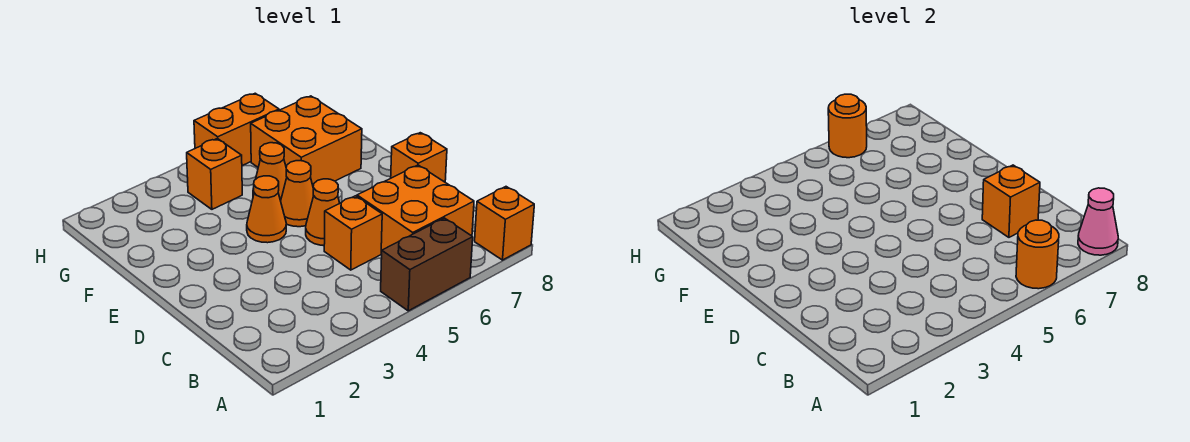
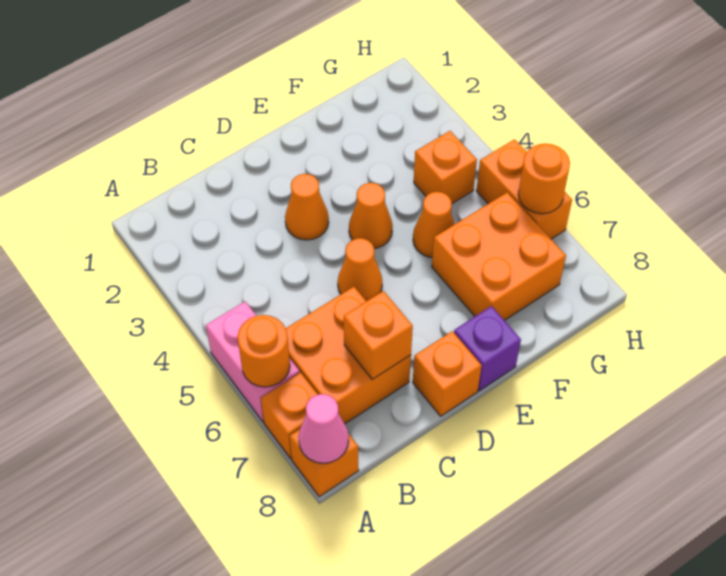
brown 1x2 brick [381,218,473,311] -> pink 1x2 brick [206,302,300,422]
orange 1x1 brick [324,196,382,270] -> orange 1x1 brick moved to [261,373,318,459]
orange 1x1 cone [281,161,314,227] -> orange 1x1 cone moved to [285,174,329,240]
none -> purple 1x1 brick [454,306,521,391]

